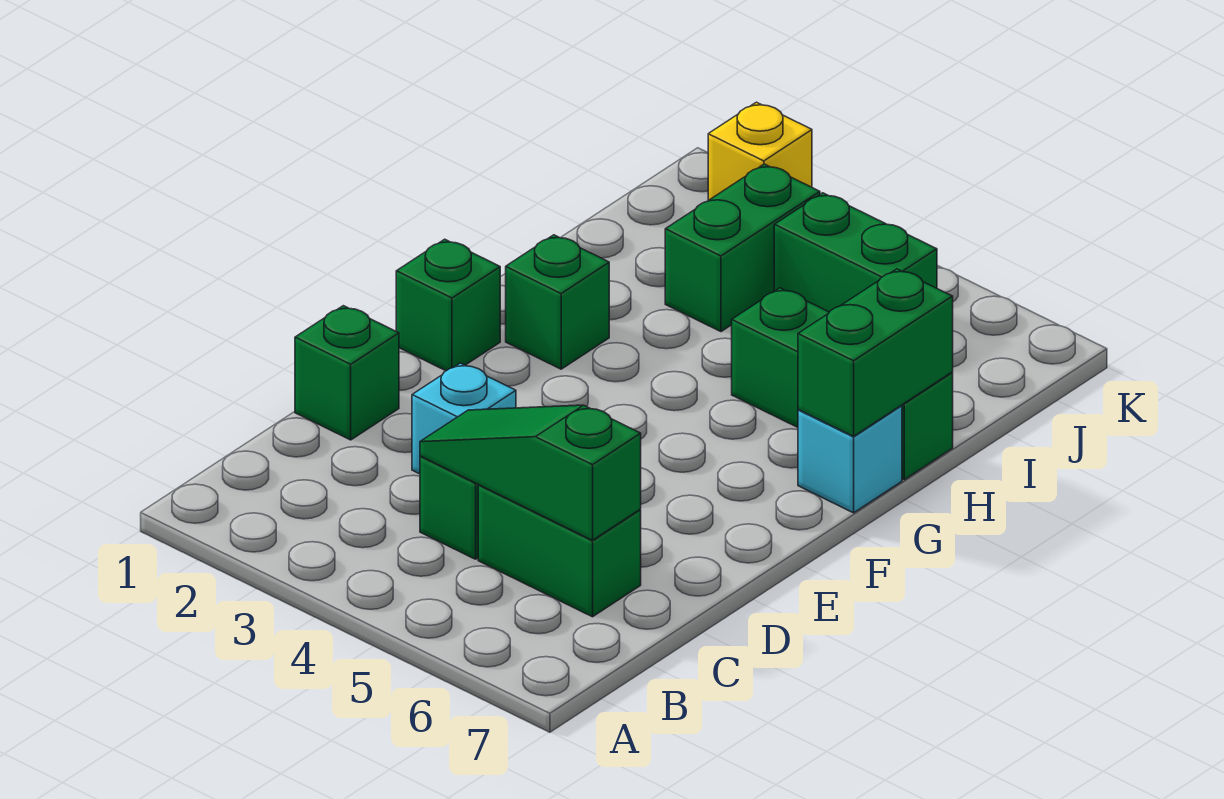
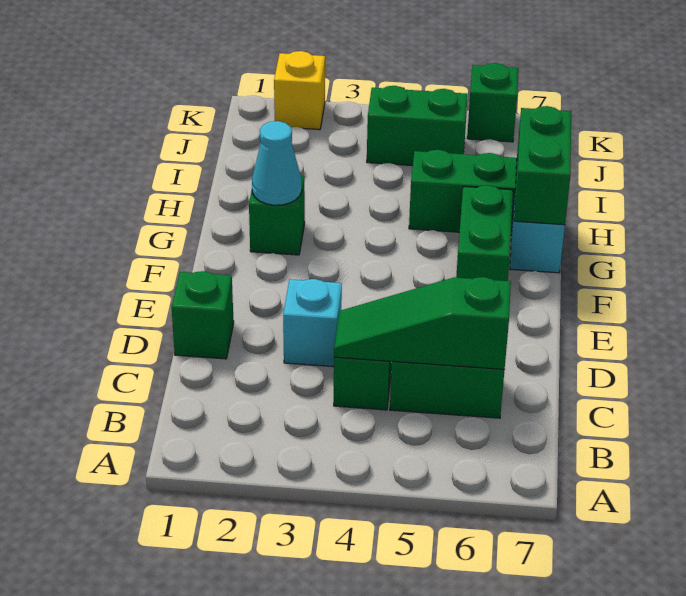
green 1x1 brick [396,239,500,371] -> green 1x1 brick moved to [467,63,519,142]
none -> cyan 1x1 cone [252,121,302,205]
green 1x2 brick [665,164,820,332] -> green 1x2 brick moved to [456,185,513,281]

